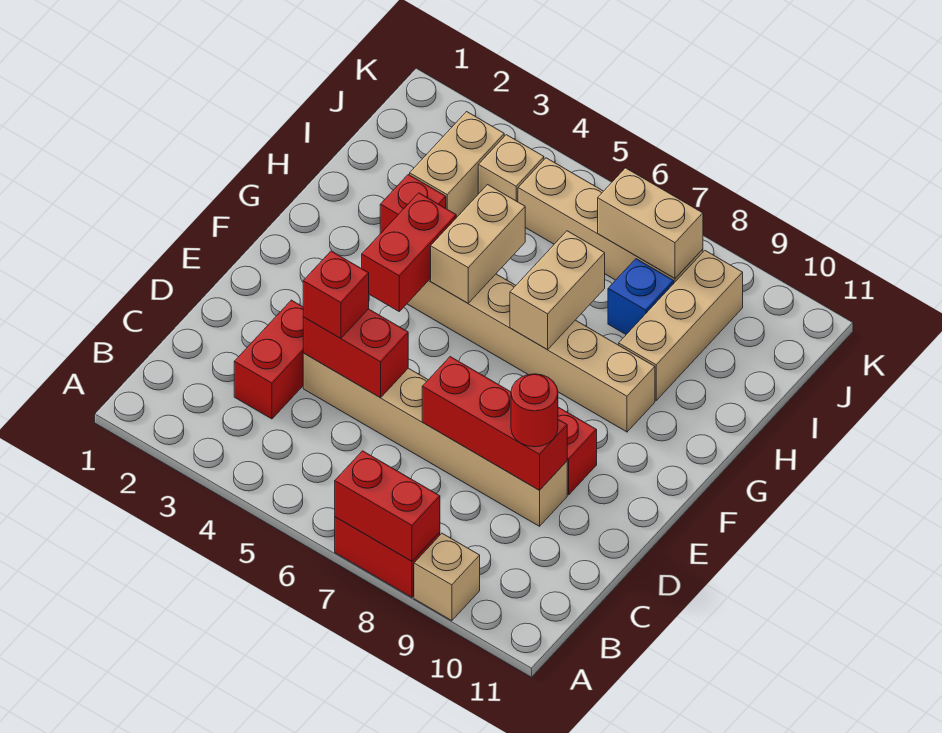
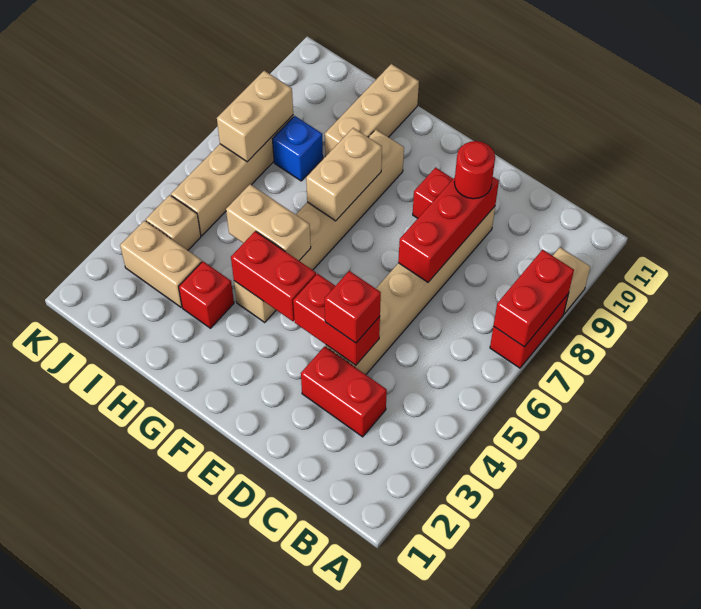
red 1x2 brick [303,309,408,398] -> red 1x2 brick turned to [293,274,380,365]
tan 1x2 brick [510,231,605,349] -> tan 1x2 brick turned to [306,128,382,221]
tan 1x3 brick [619,251,743,400] -> tan 1x3 brick turned to [325,64,419,157]

